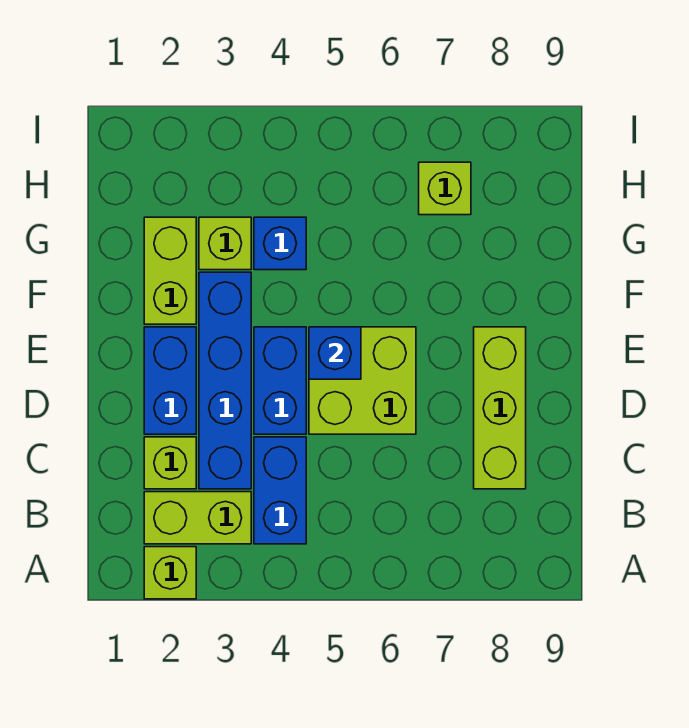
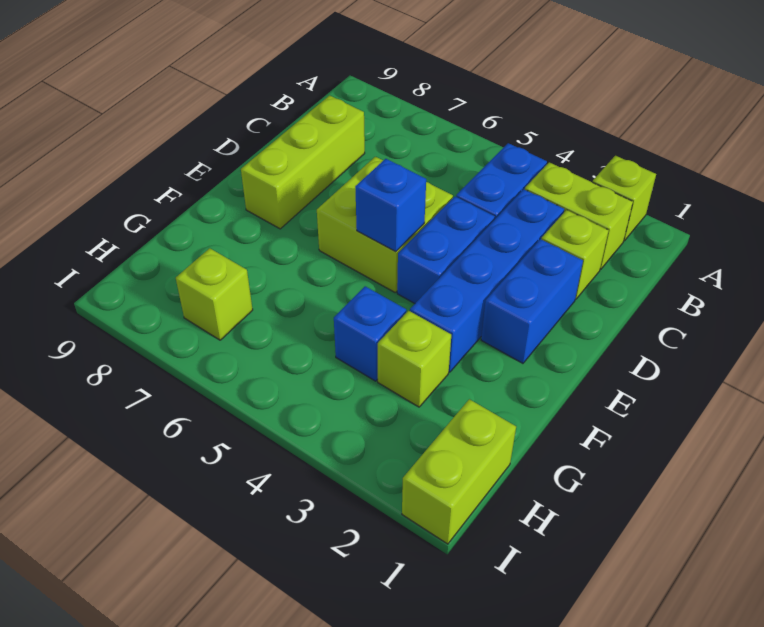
lime 1x2 brick [144,217,196,324] -> lime 1x2 brick moved to [402,399,516,544]

